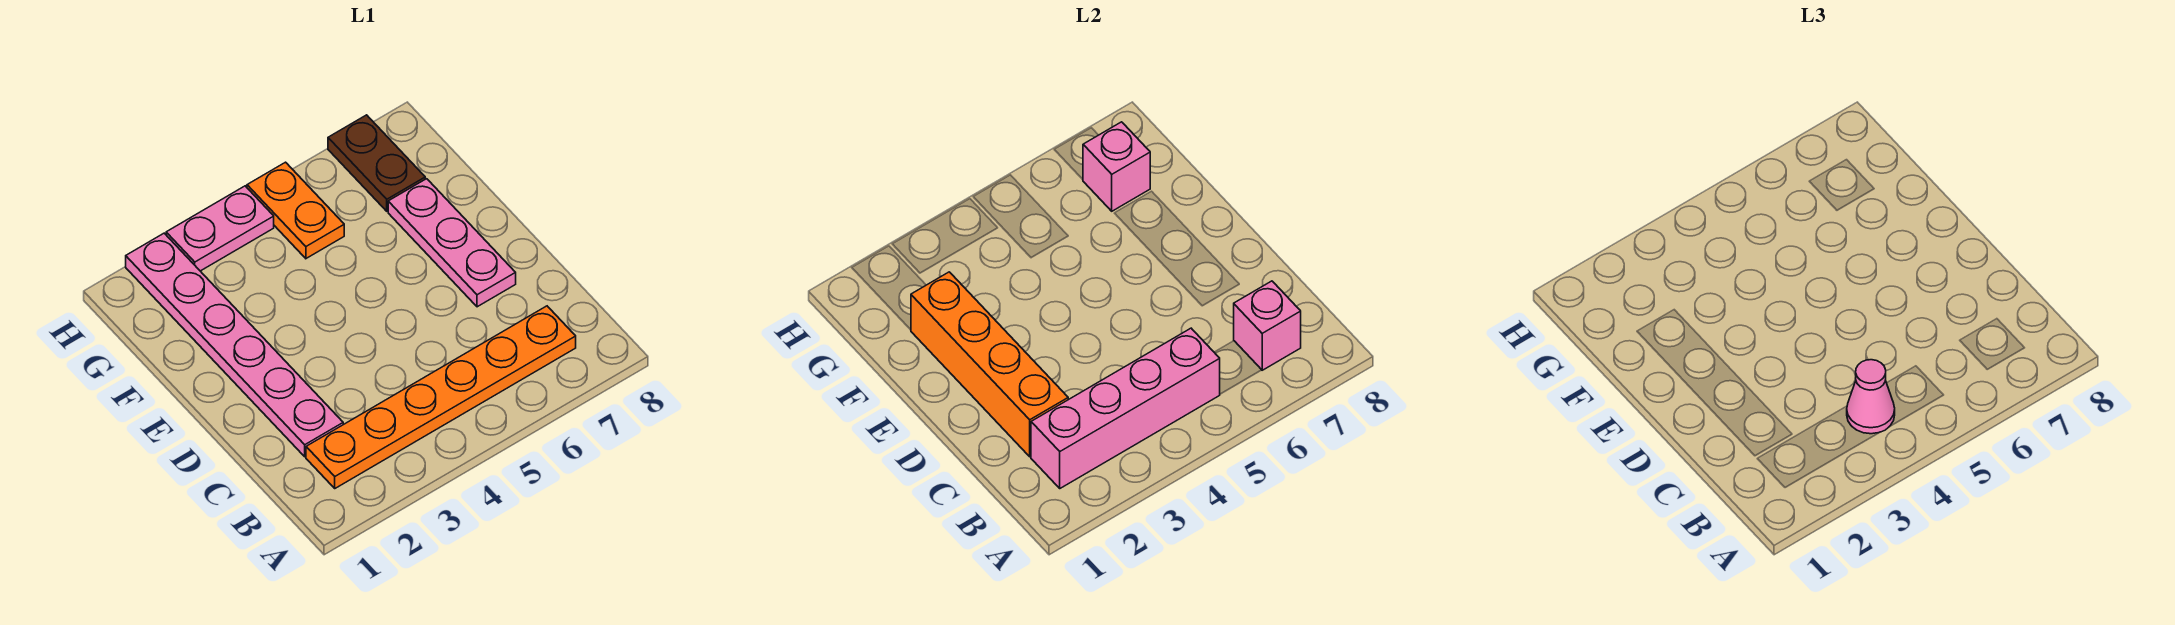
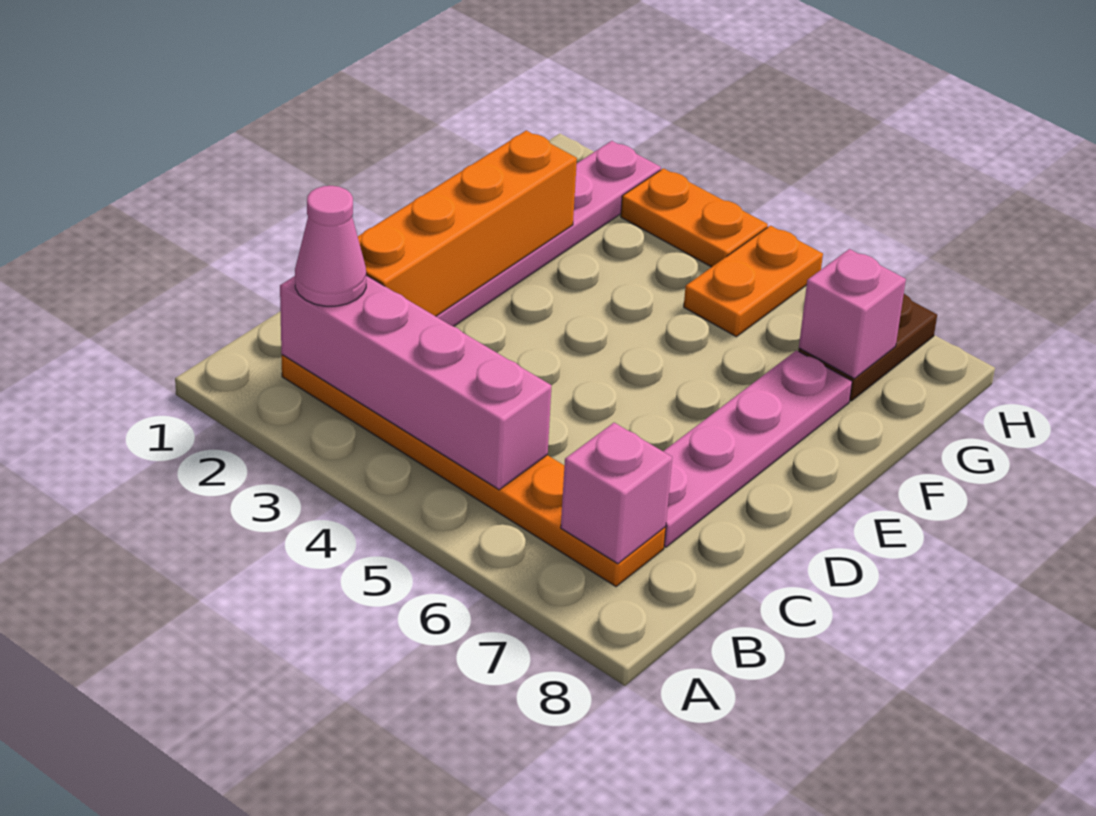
pink 1x1 cone [1847,360,1895,434] -> pink 1x1 cone moved to [295,186,366,306]
pink 1x3 plate [388,179,516,307] -> pink 1x4 plate [663,350,852,547]
pink 1x2 plate [166,186,274,271] -> orange 1x2 plate [621,168,768,267]

